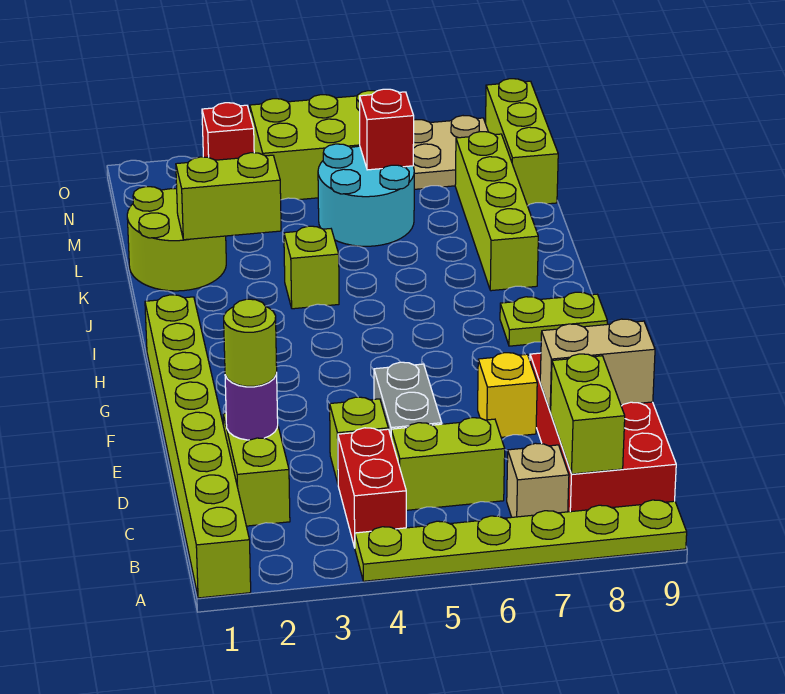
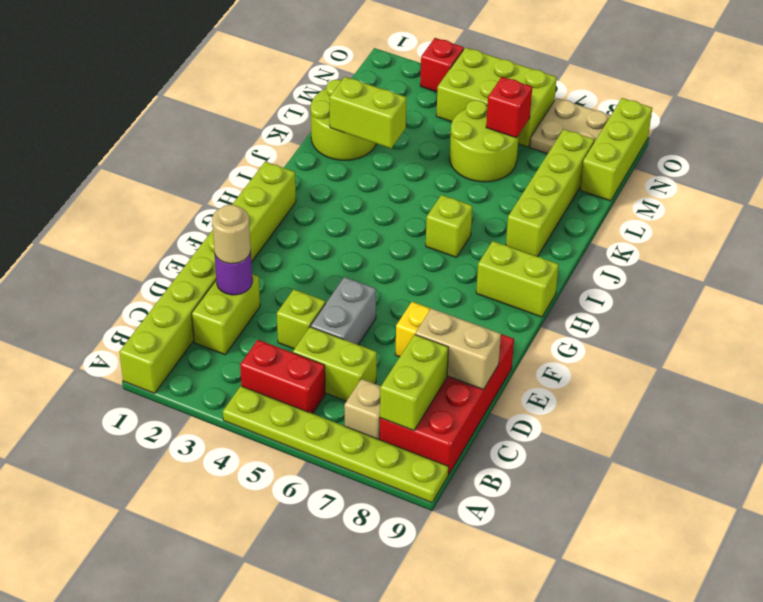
red 1x2 brick [338,428,406,547] -> red 1x2 brick turned to [240,340,325,414]
lime 1x1 round brick [224,299,277,386] -> tan 1x1 round brick [212,205,251,264]
lime 1x2 plate [500,292,607,346] -> lime 1x2 brick [476,241,559,317]
lime 1x1 brick [284,226,339,309] -> lime 1x1 brick moved to [426,195,472,258]
cyan 2x2 round brick [318,144,414,246] -> lime 2x2 round brick [450,100,519,182]

